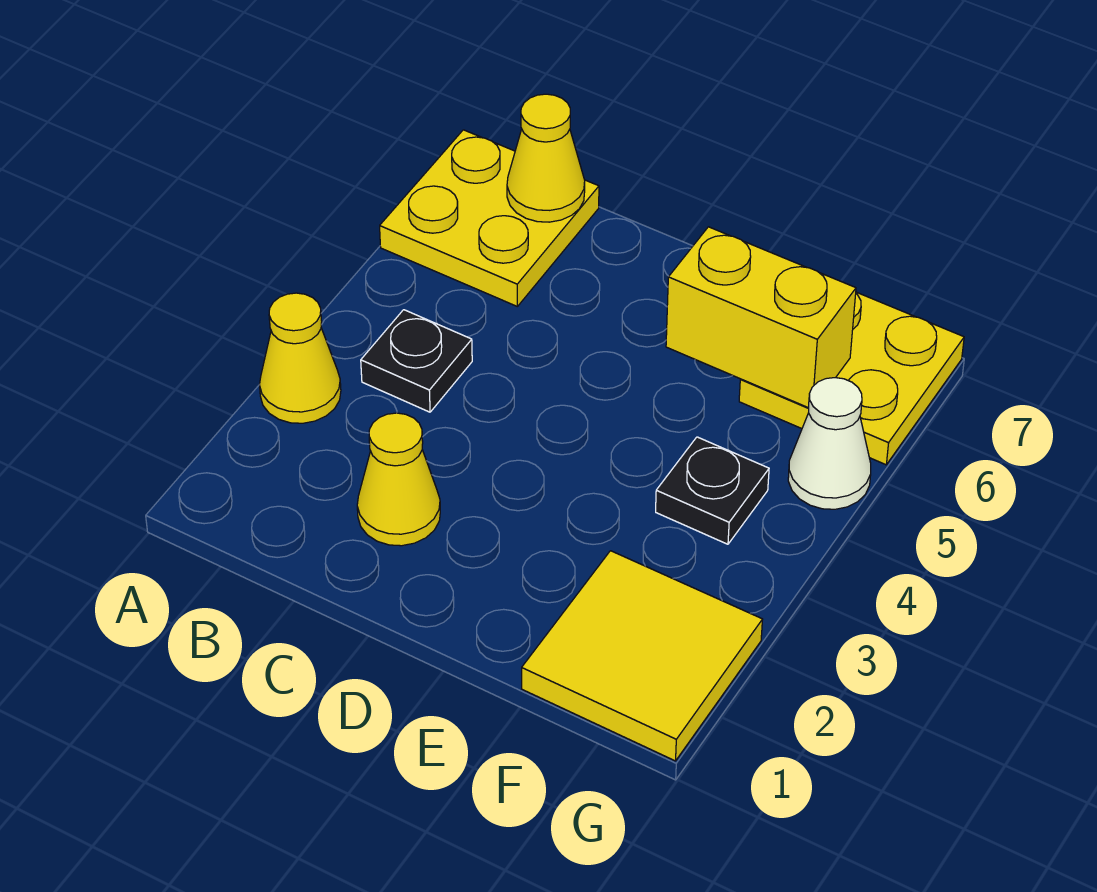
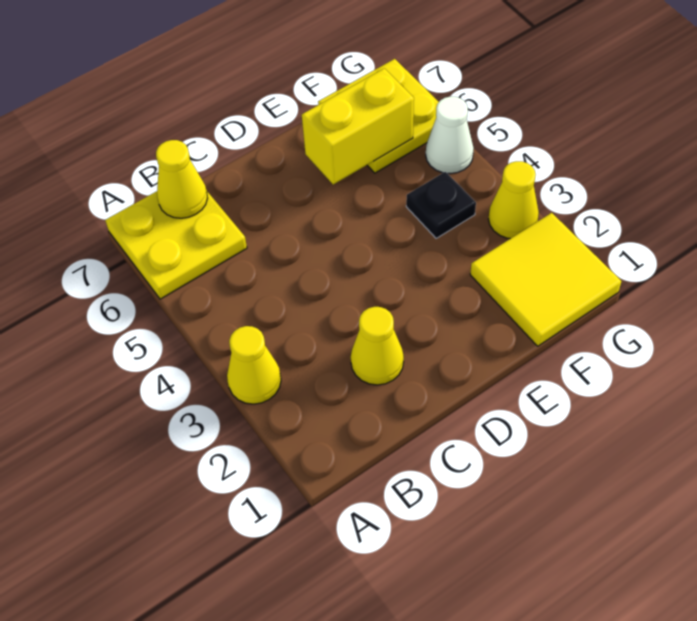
black 1x1 plate [361,310,472,412] -> none
none -> yellow 1x1 cone [488,161,539,239]

